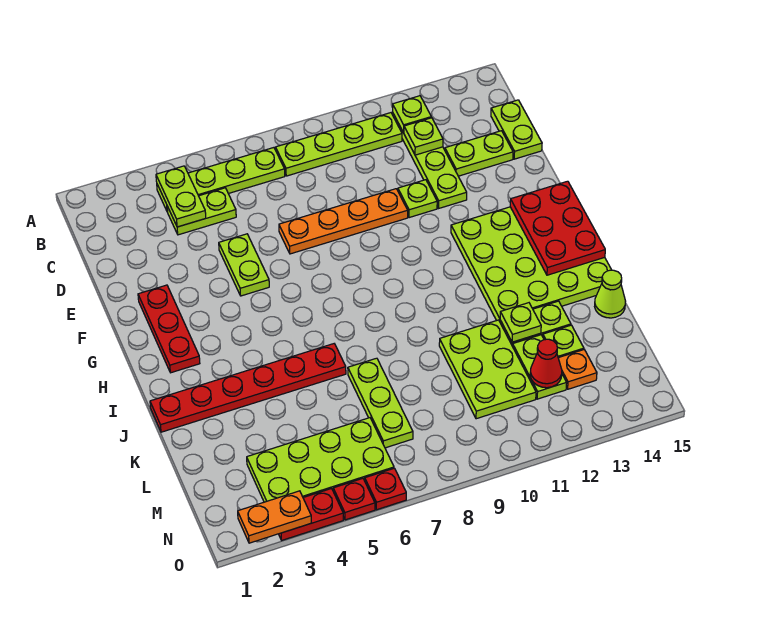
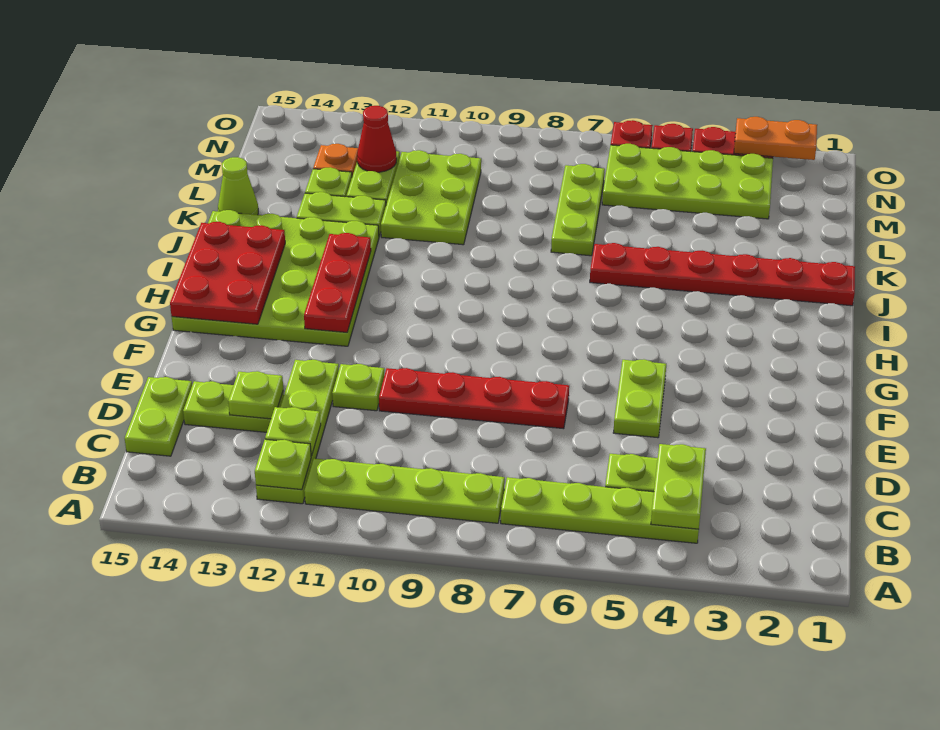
orange 1x4 plate [279,189,408,254] -> red 1x4 plate [379,368,569,429]
red 1x3 plate [138,285,200,373] -> red 1x3 plate moved to [304,233,371,332]
lime 1x1 plate [500,303,541,342] -> lime 1x1 plate moved to [228,371,283,419]

